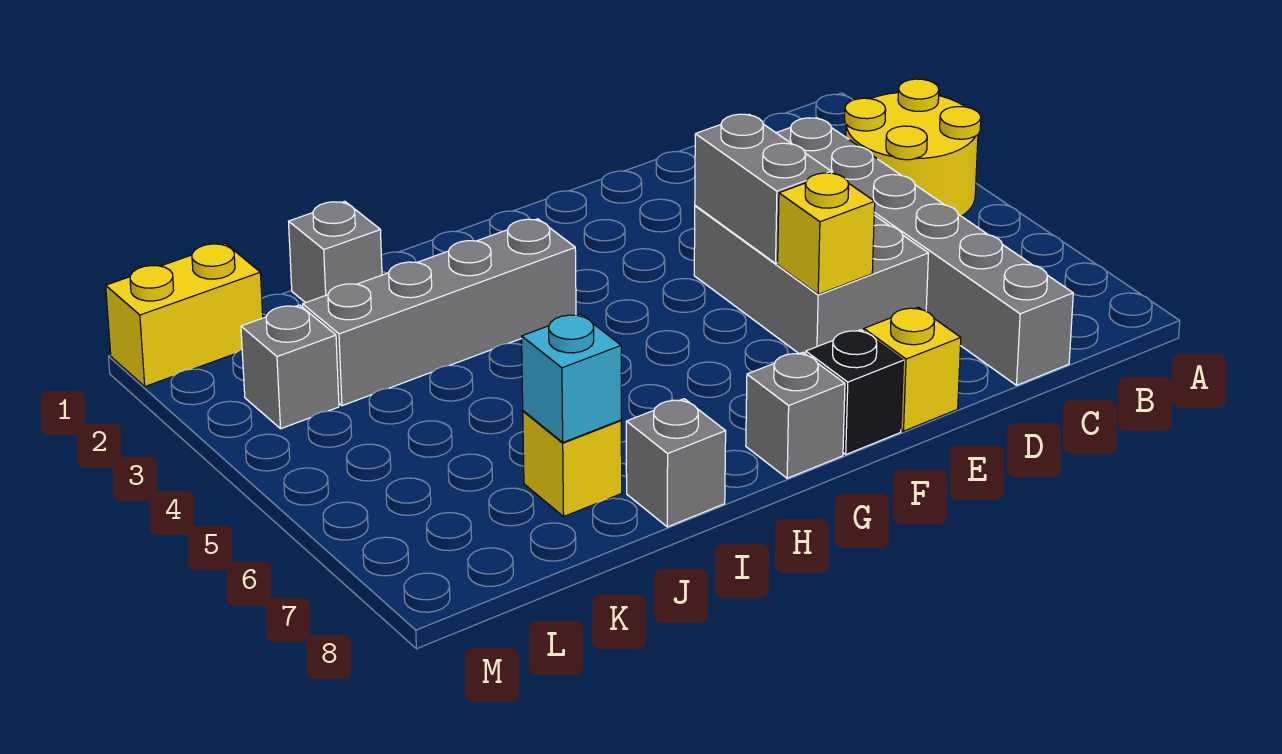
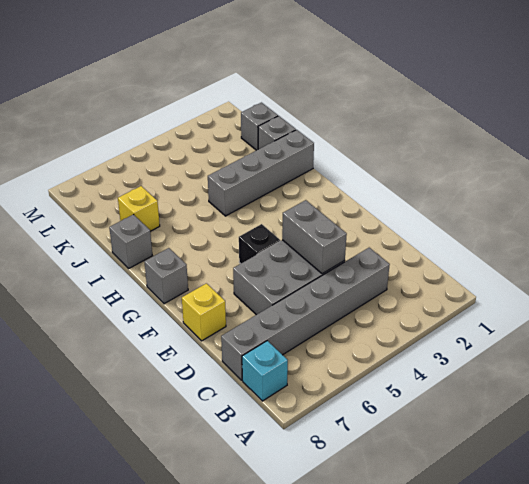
yellow 2x2 round brick [845,79,981,216] -> none
grey 1x2 brick [695,114,831,263] -> grey 1x2 brick turned to [282,200,347,274]
yellow 1x1 brick [778,173,875,294] -> none
black 1x1 brick [806,330,903,454] -> black 1x1 brick moved to [239,224,280,264]
grey 1x4 brick [303,219,576,406] -> grey 1x4 brick turned to [208,130,314,216]
cyan 1x1 brick [522,314,621,442] -> cyan 1x1 brick moved to [242,341,288,401]
yellow 1x2 brick [106,243,263,386] -> none
grey 1x1 brick [241,305,339,429] -> grey 1x1 brick moved to [241,103,278,150]

